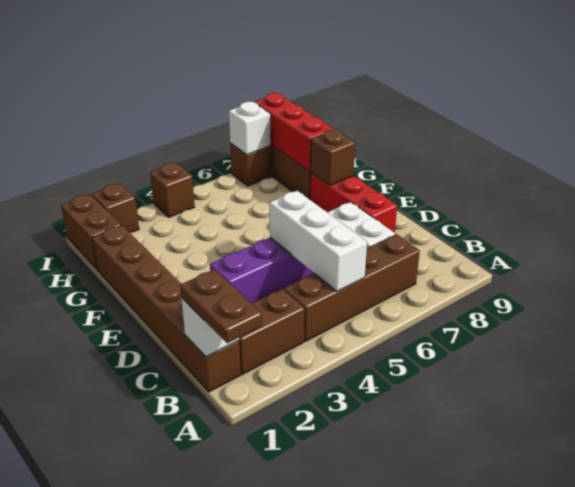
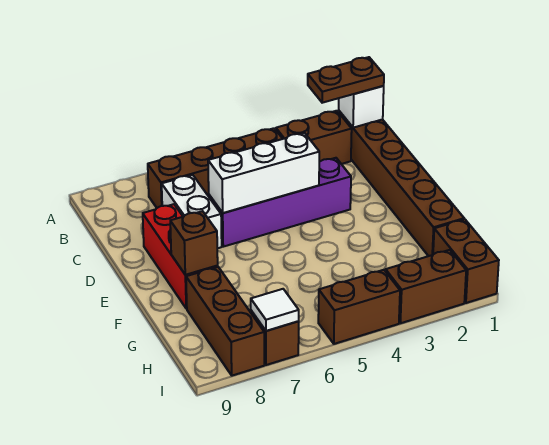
brown 1x2 plate [180,269,262,343] -> brown 1x2 plate turned to [308,57,384,103]
white 1x3 brick [269,191,367,291] -> white 1x3 brick turned to [208,133,319,213]
red 1x3 brick [255,93,334,171] -> none
brown 1x1 brick [92,184,139,233] -> brown 1x2 brick [386,250,466,323]
brown 1x1 brick [150,163,195,217] -> brown 1x2 brick [318,270,400,344]
white 1x1 brick [229,102,271,155] -> white 1x1 tile [251,289,299,331]

